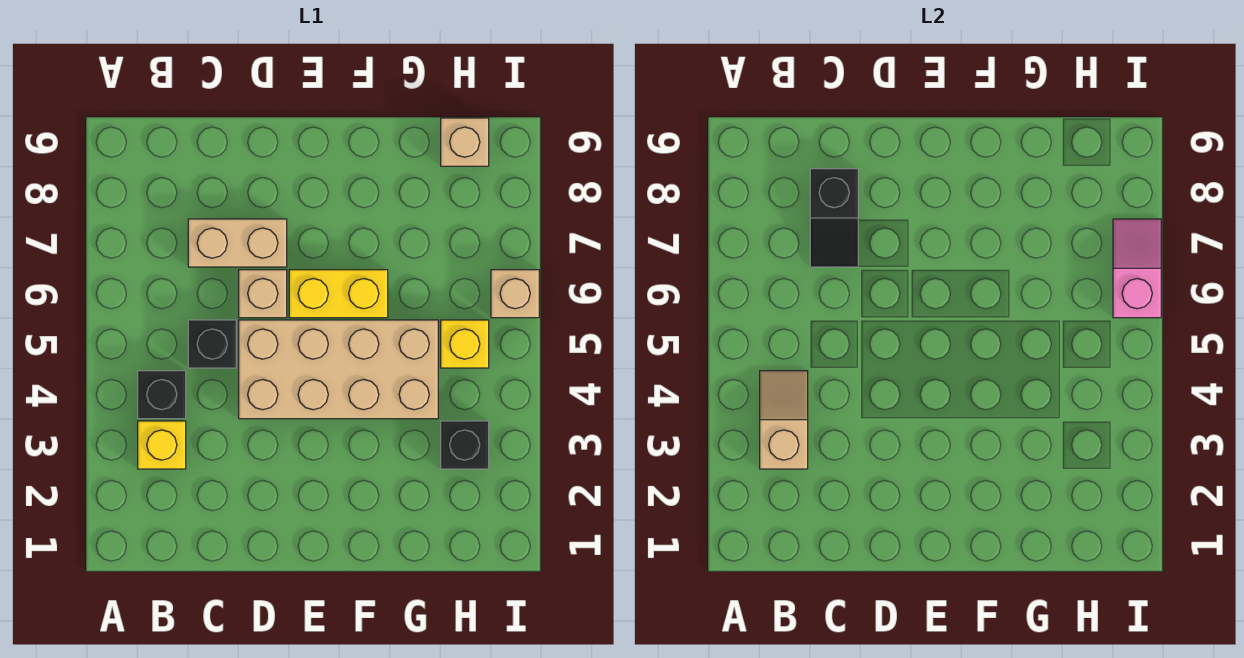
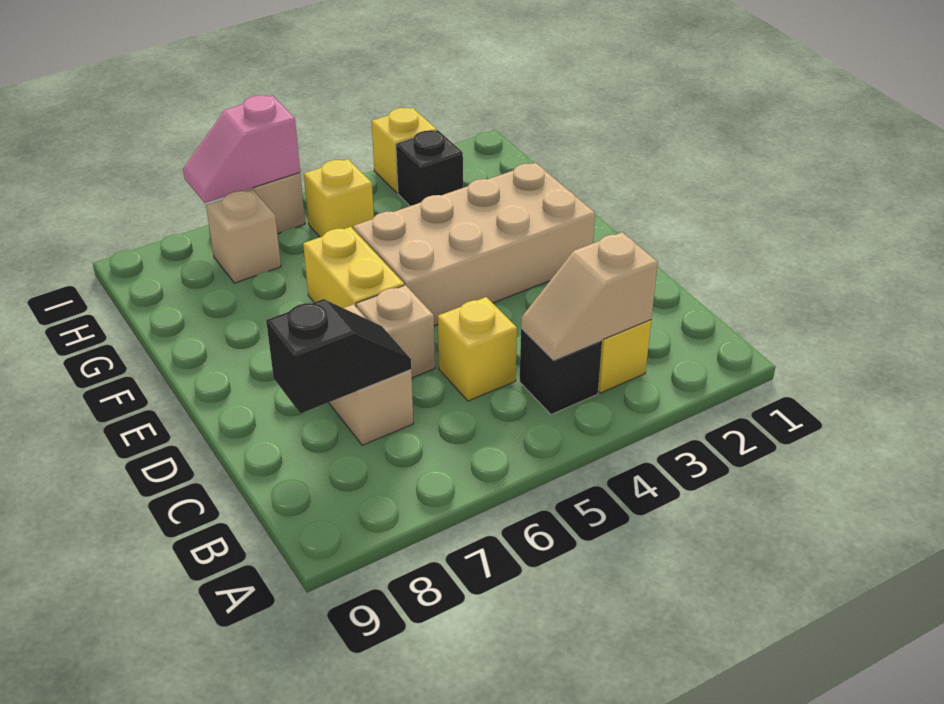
black 1x1 brick [188,320,236,368] -> yellow 1x1 brick [438,297,517,401]
tan 2x4 brick [239,320,438,419] -> tan 2x4 brick turned to [353,163,595,326]
tan 1x1 brick [441,118,489,166] -> tan 1x1 brick moved to [206,190,281,283]
none -> yellow 1x1 brick [371,108,437,193]

